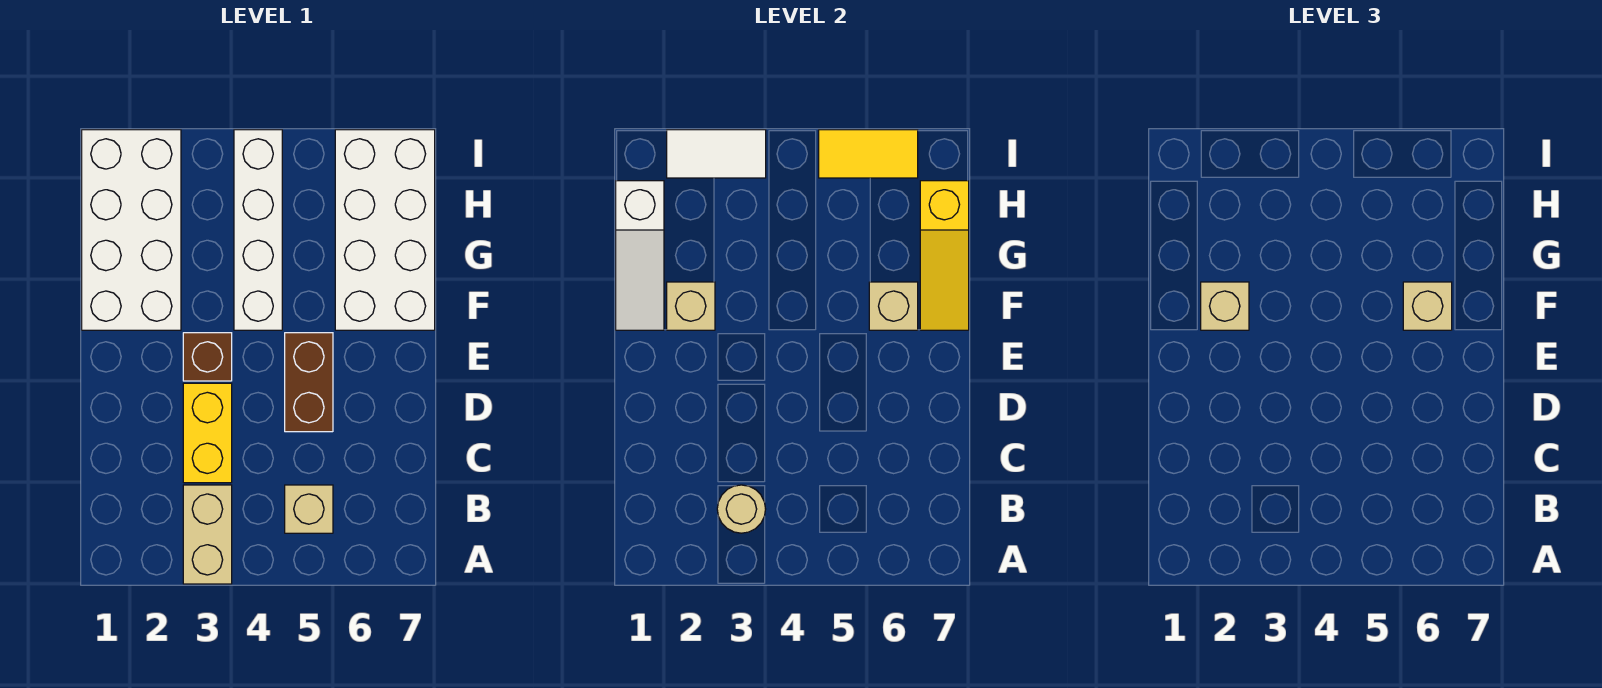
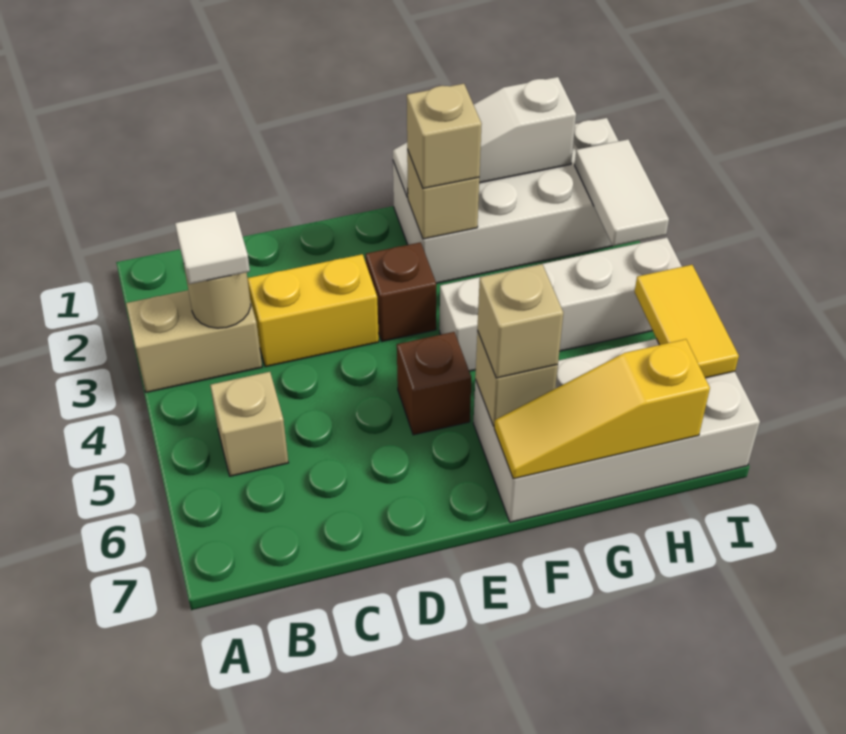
none -> white 1x1 tile [175,211,250,284]
brown 1x2 brick [285,333,333,432] -> brown 1x1 brick [397,332,471,435]

